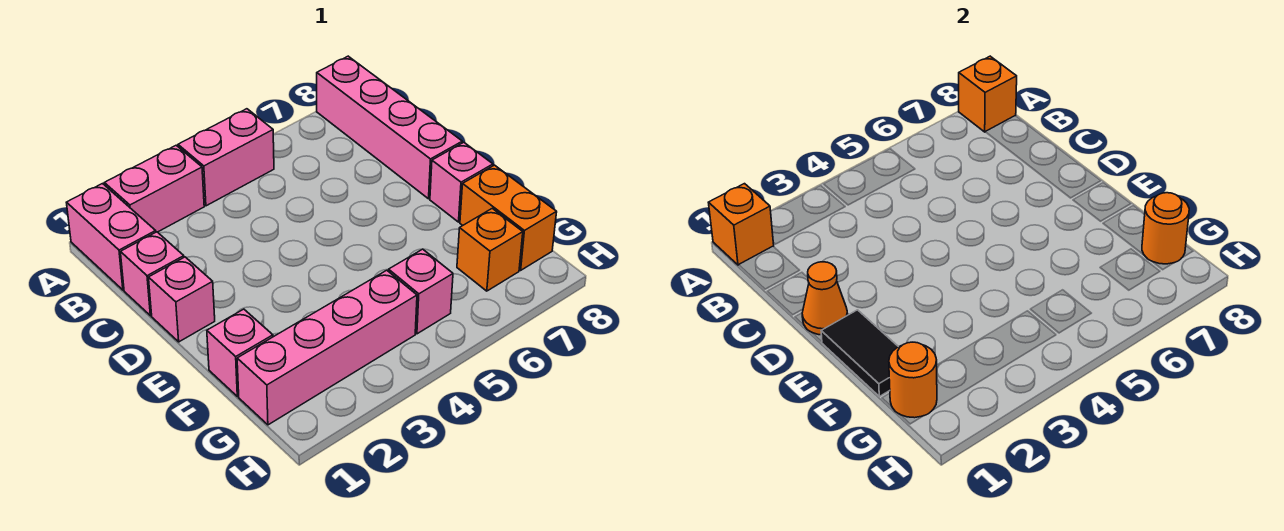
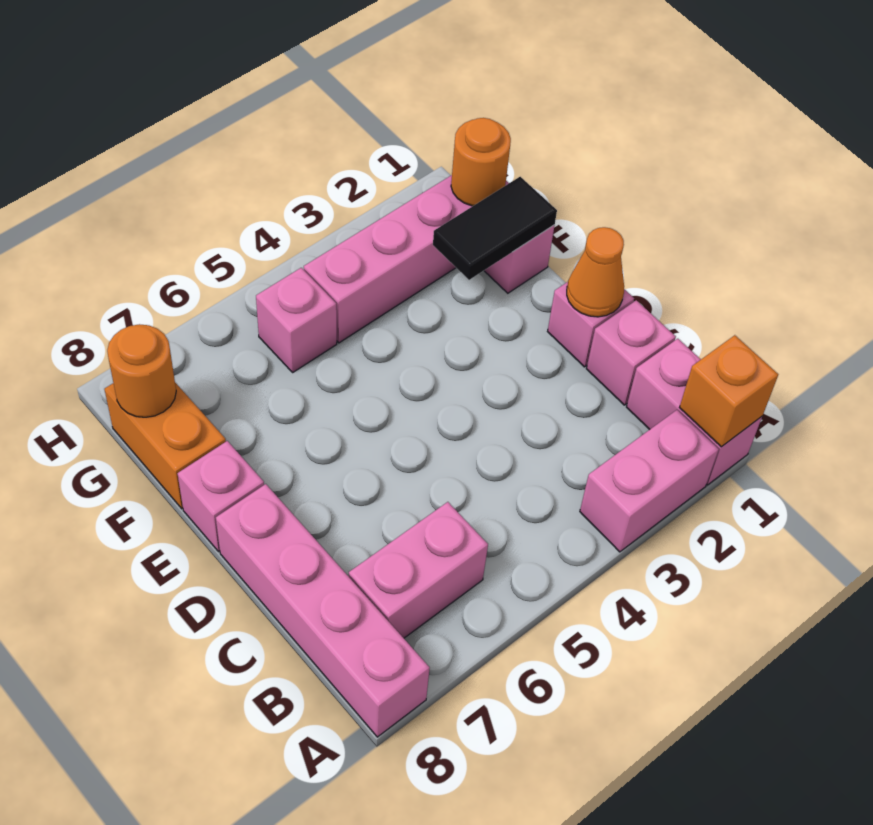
pink 1x2 brick [178,109,274,206] -> pink 1x2 brick moved to [349,502,488,638]
orange 1x1 brick [959,56,1017,132] -> none
black 1x2 tile [821,310,898,396] -> black 1x2 tile turned to [433,177,557,280]
orange 1x1 brick [457,208,523,291] -> none

